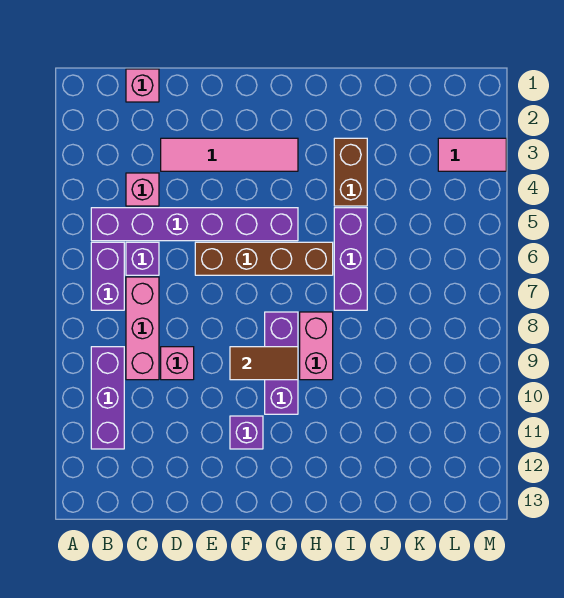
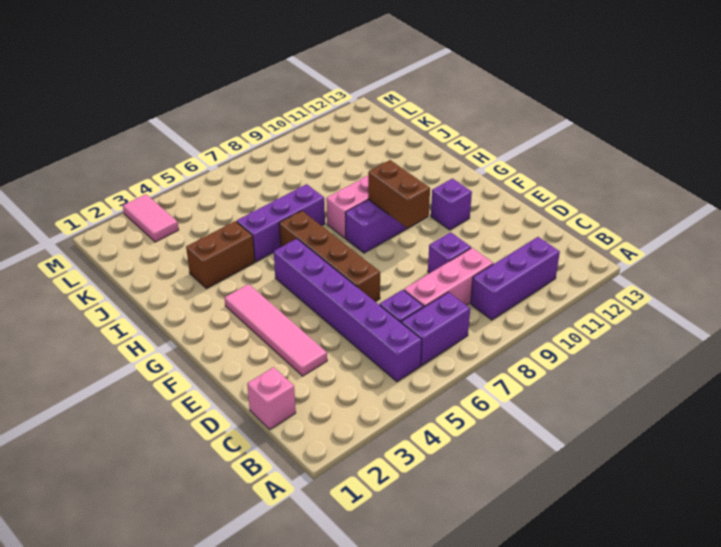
pink 1x1 brick [126,173,159,206] -> none
pink 1x1 brick [161,347,194,380] -> purple 1x1 brick [428,232,471,273]
brown 1x2 tile [230,347,298,380] -> brown 1x2 brick [368,160,430,228]

